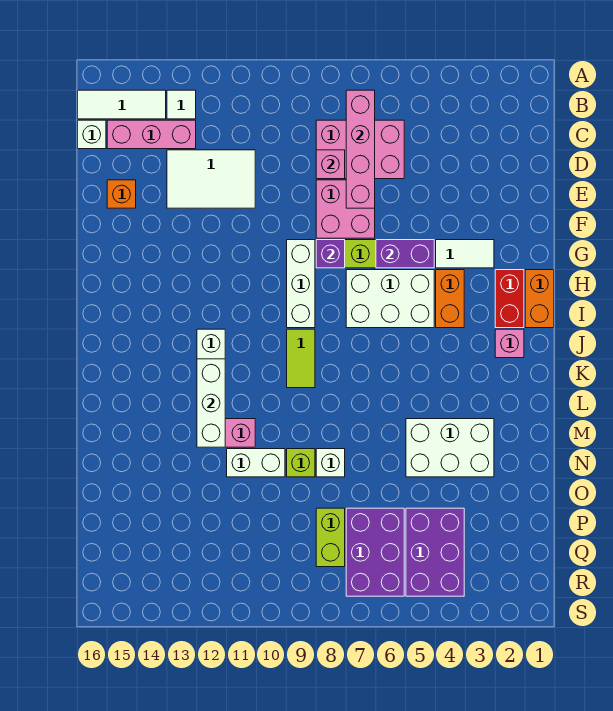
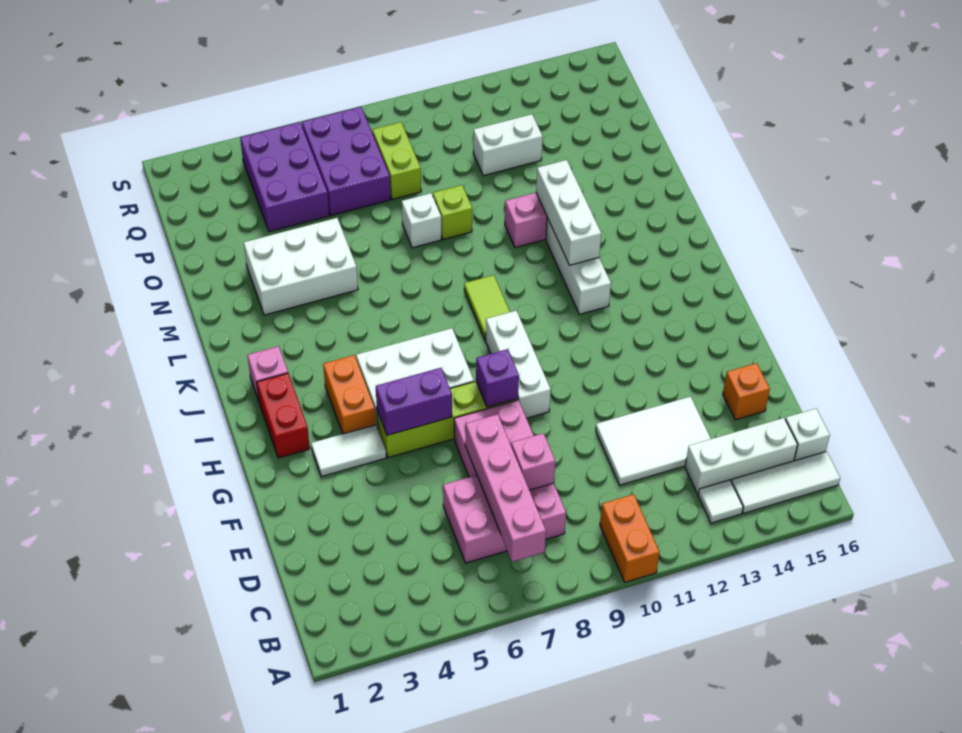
pink 1x3 brick [107,120,196,149] -> white 1x3 brick [685,418,798,494]
orange 1x2 brick [525,270,554,328] -> orange 1x2 brick moved to [600,494,660,582]
white 1x2 brick [227,449,285,477] -> white 1x2 brick moved to [473,114,543,176]

